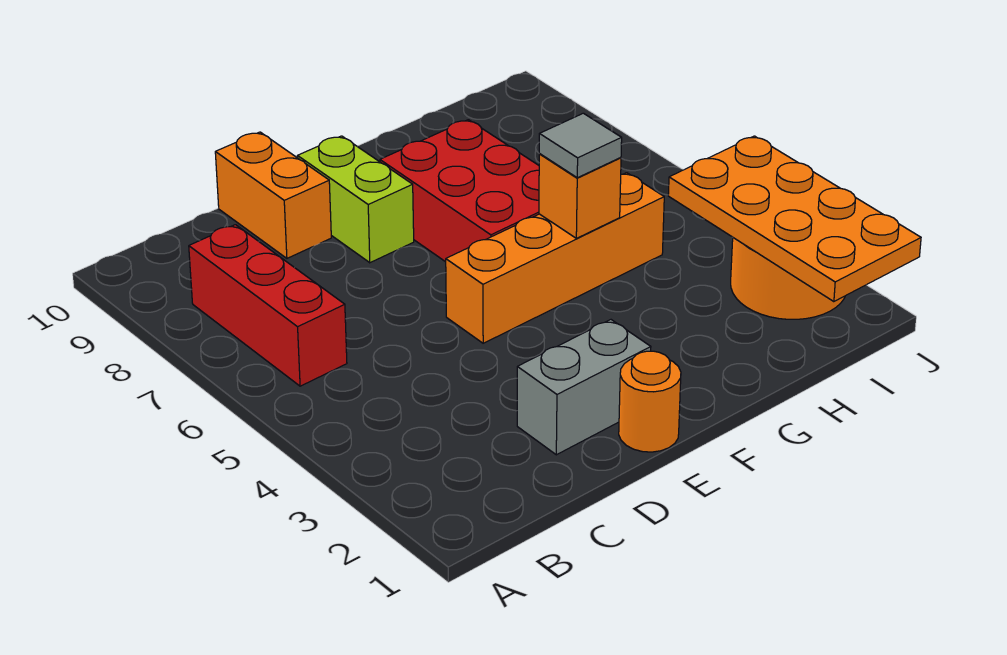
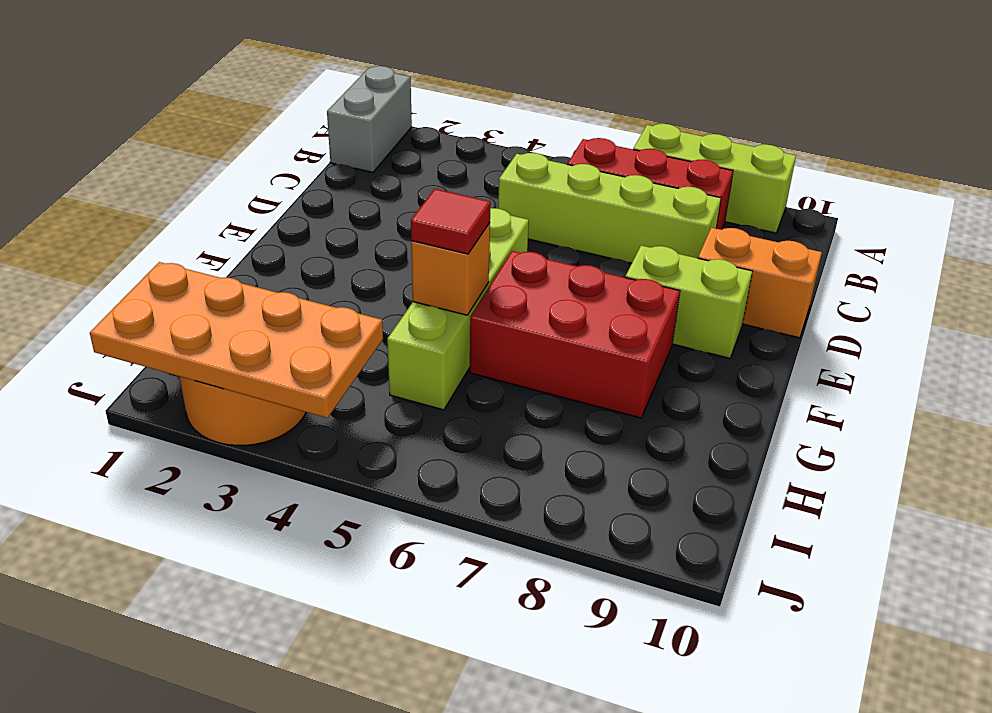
none -> lime 1x3 brick [633,124,796,233]
none -> lime 1x4 brick [498,153,721,263]
grey 1x2 brick [517,320,651,455] -> grey 1x2 brick moved to [327,66,412,172]
orange 1x1 round brick [619,351,681,452] -> none
orange 1x4 brick [446,173,664,343] -> lime 1x4 brick [387,208,529,410]
grey 1x1 tile [539,113,622,178] -> red 1x1 tile [411,189,491,254]

